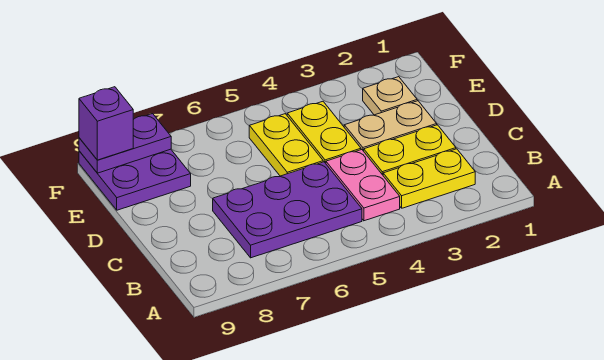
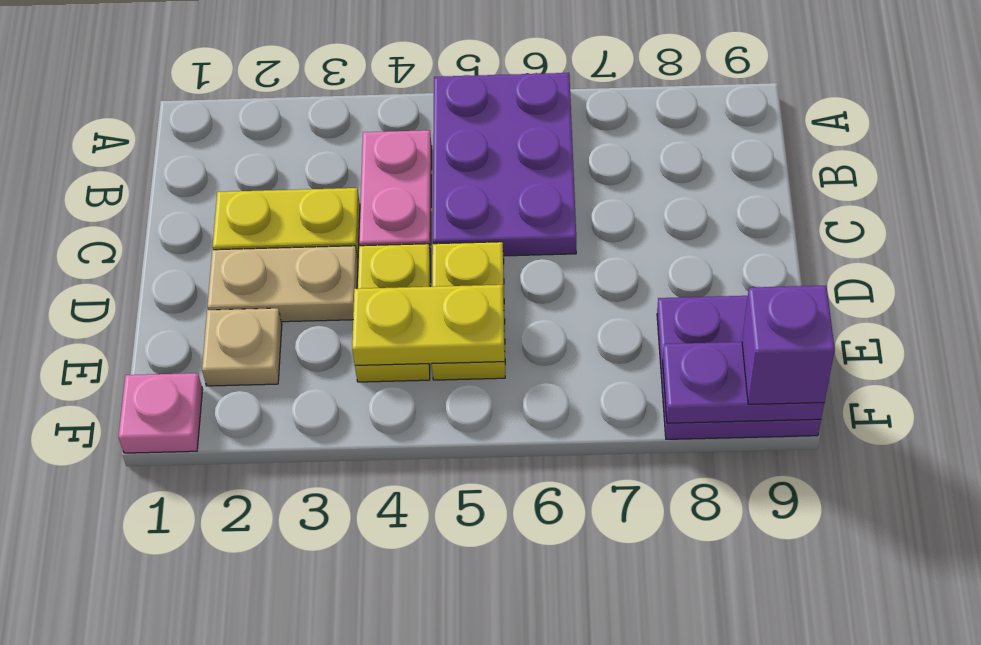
yellow 1x2 plate [383,149,475,208] -> yellow 1x2 plate moved to [352,285,505,365]
purple 2x3 plate [213,162,362,258] -> purple 2x3 plate turned to [433,73,576,256]
none -> pink 1x1 plate [118,373,203,453]

